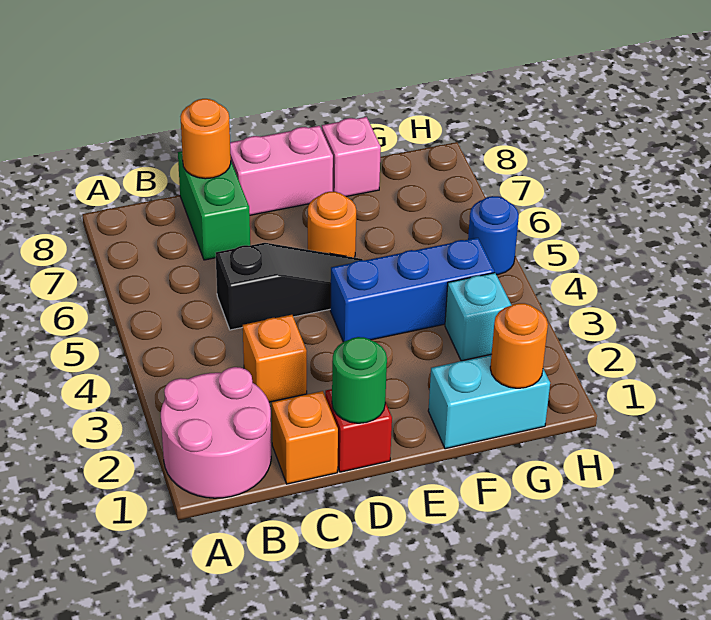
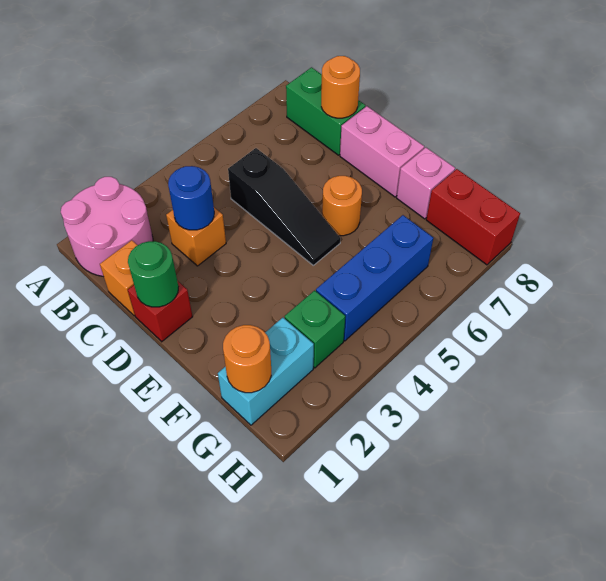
green 1x2 brick [178,151,250,260] -> green 1x2 brick turned to [286,67,365,155]
blue 1x3 brick [330,238,494,342] -> blue 1x3 brick turned to [316,215,433,341]
cyan 1x2 brick [428,355,550,449] -> cyan 1x2 brick turned to [218,318,314,425]
cyan 1x1 brick [445,273,511,361] -> green 1x1 brick [285,290,345,368]
none -> red 1x2 brick [426,169,520,265]
blue 1x1 round brick [468,196,519,275] -> blue 1x1 round brick moved to [168,166,214,230]

